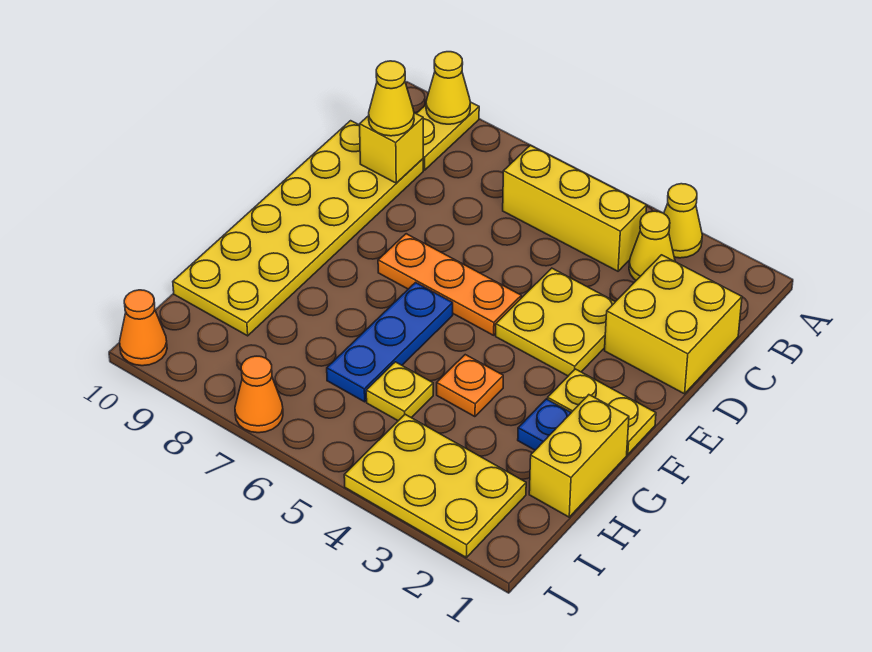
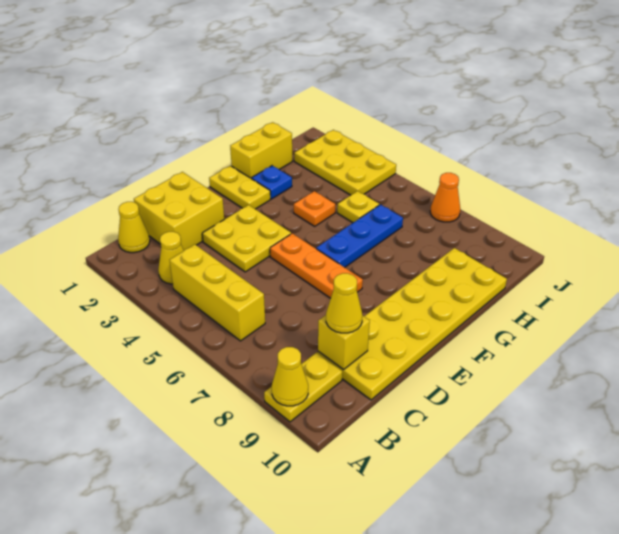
yellow 1x1 cone [664,184,702,258] -> yellow 1x1 cone moved to [118,202,150,253]
orange 1x1 cone [120,290,167,366] -> none

